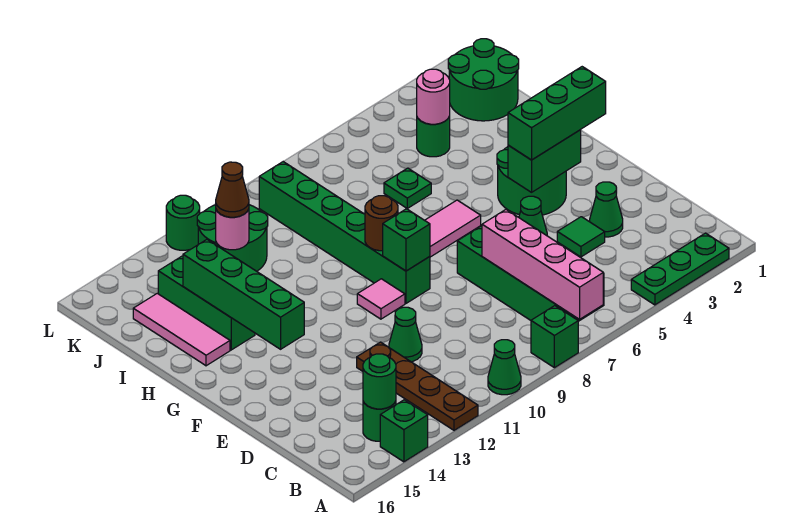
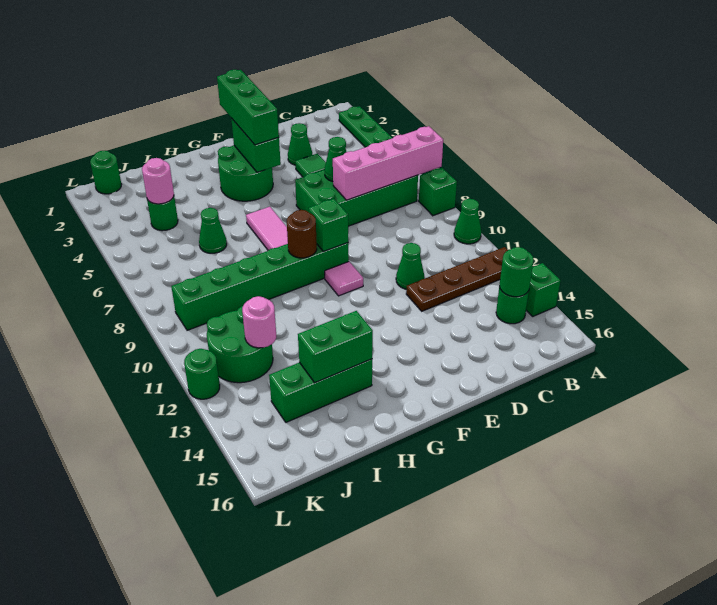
green 1x4 brick [183,240,304,349] -> green 1x2 brick [298,311,373,383]
pink 1x3 tile [133,293,230,366] -> none
green 1x1 plate [384,168,431,208] -> green 1x1 cone [199,208,227,253]
green 2x2 round brick [448,39,519,121] -> green 1x1 round brick [90,151,121,194]
brown 1x1 cone [216,162,249,217] -> none

